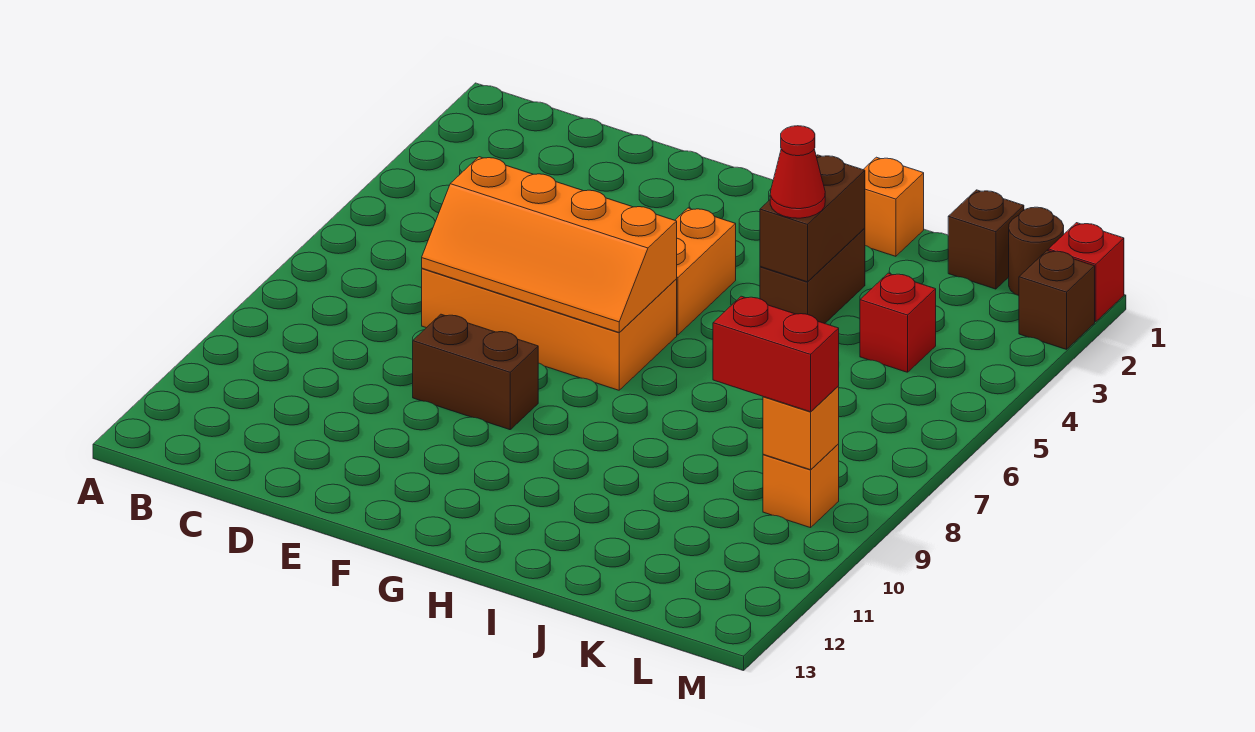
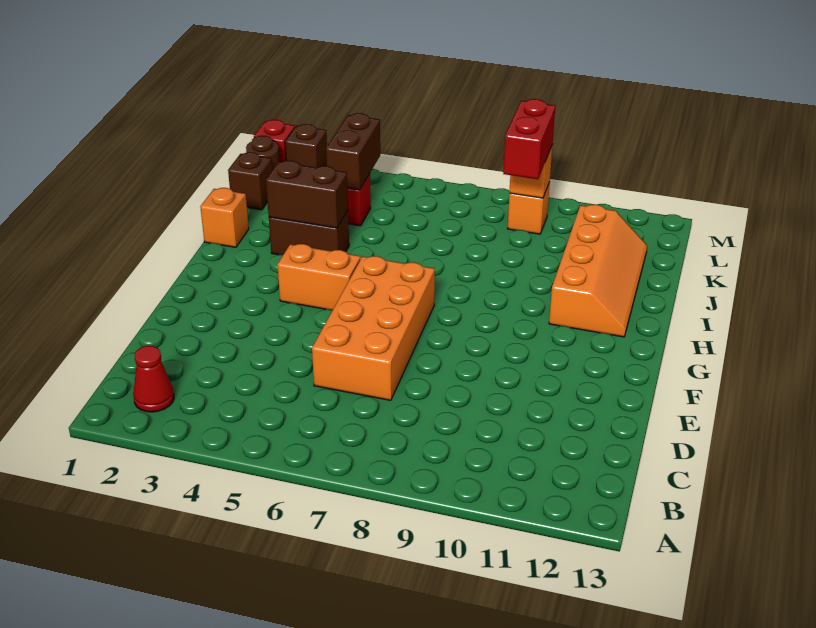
orange 2x4 slope [422,157,677,332] -> orange 2x4 slope moved to [549,205,647,337]
brown 1x2 brick [413,314,538,430] -> brown 1x2 brick moved to [326,113,380,190]
red 1x1 cone [770,126,825,218] -> red 1x1 cone moved to [133,346,174,412]

